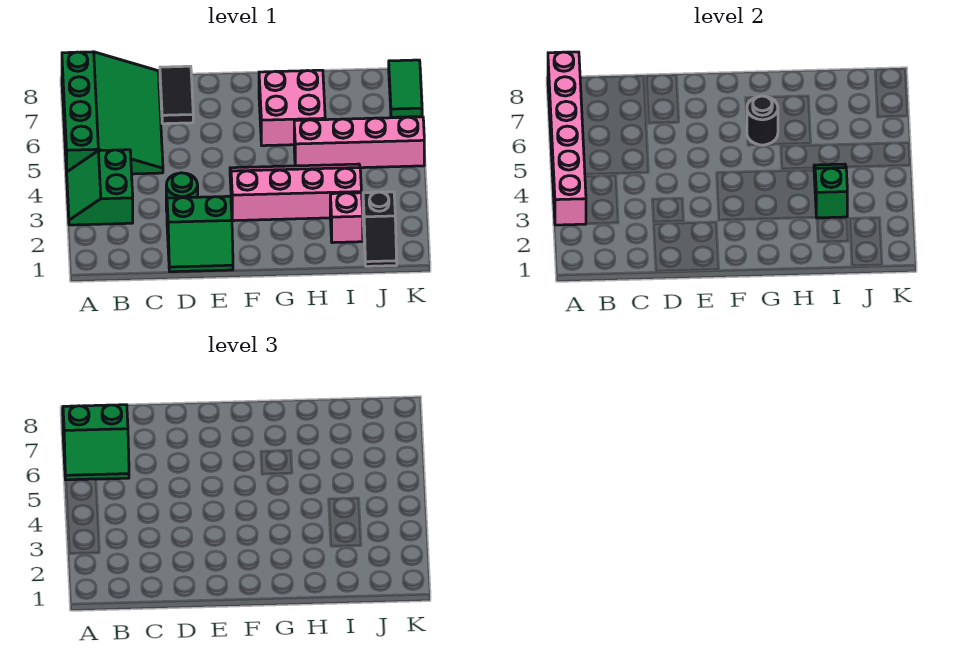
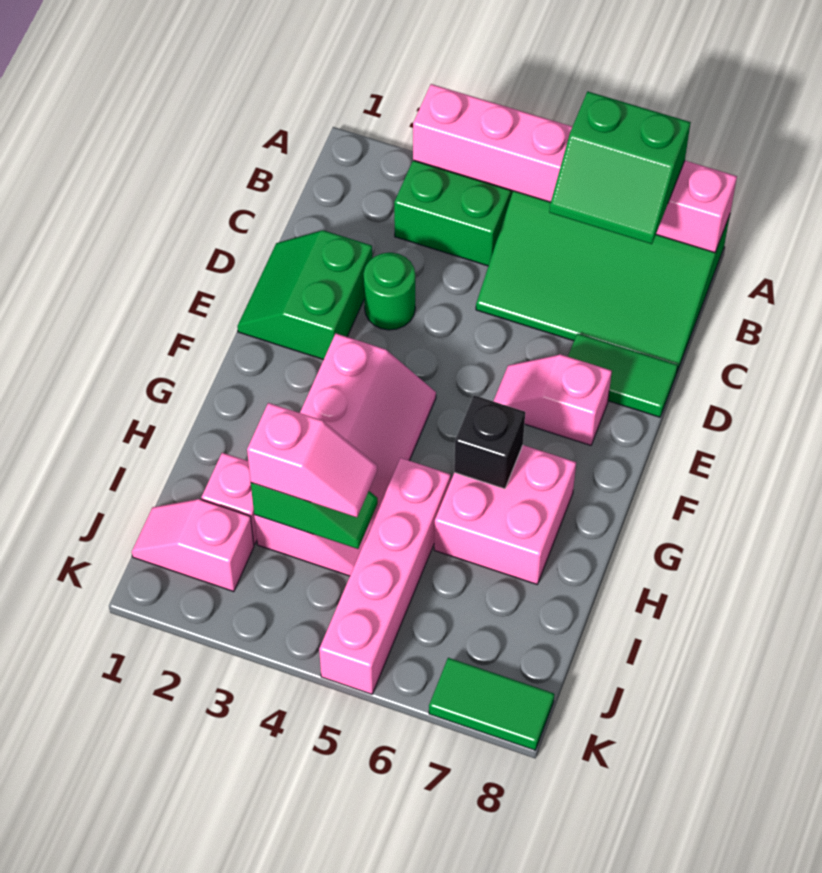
green 2x2 slope [63,405,129,480] -> green 2x2 slope turned to [549,91,691,244]
black 1x2 tile [160,66,193,124] -> green 1x2 tile [568,333,678,417]
none -> pink 1x2 slope [493,354,612,445]
black 1x1 round brick [747,96,778,145] -> black 1x1 brick [454,395,525,489]
none -> pink 1x2 slope [247,403,377,517]
black 1x2 slope [363,192,397,266] -> pink 1x2 slope [132,499,254,592]

